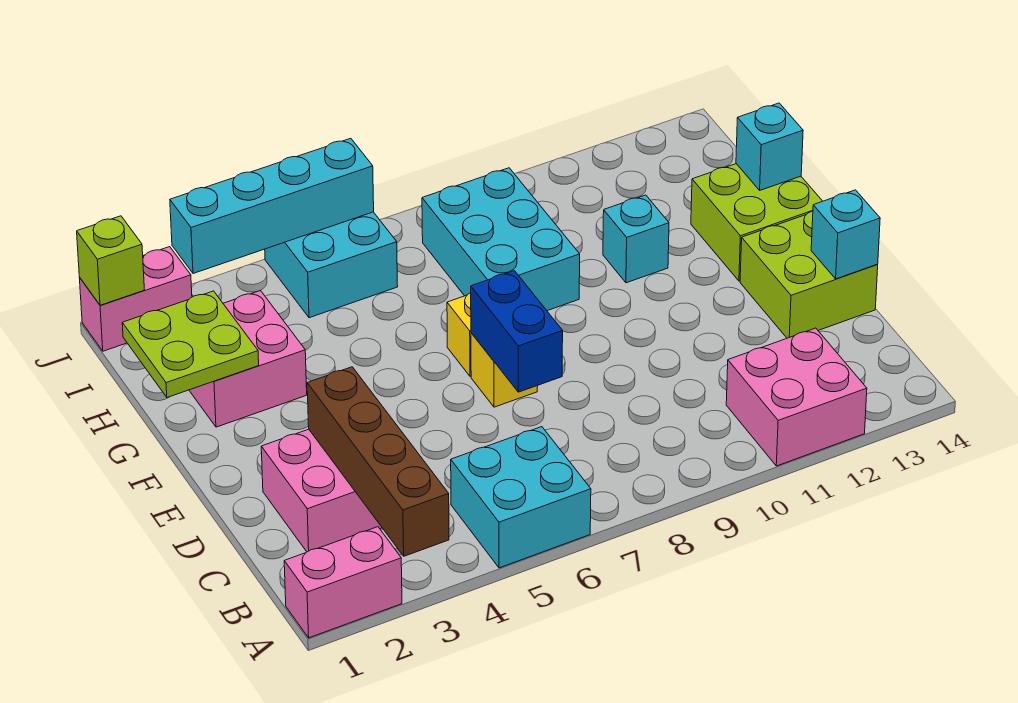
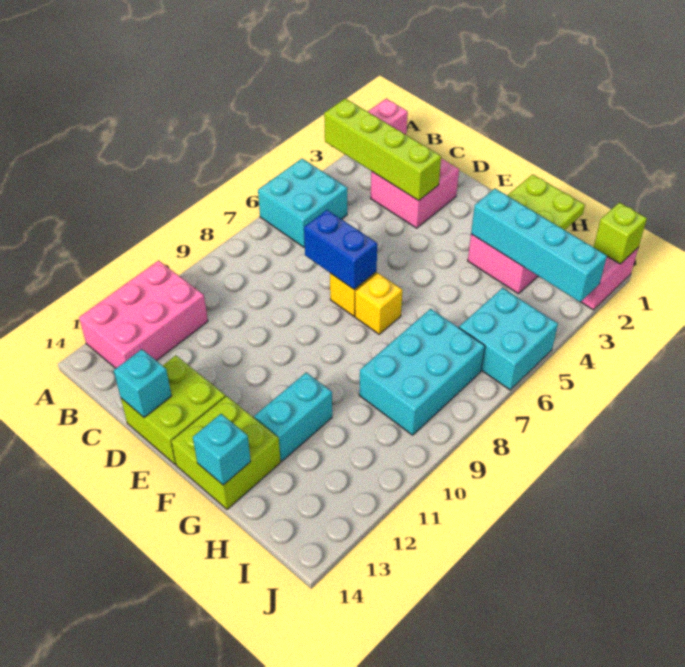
brown 1x4 brick [307,367,449,556] -> lime 1x4 brick [324,99,441,201]
pink 2x2 brick [726,328,867,466] -> pink 2x3 brick [79,261,208,368]
cyan 2x3 brick [422,168,580,311] -> cyan 2x3 brick turned to [359,309,485,435]
cyan 1x1 brick [603,195,669,283] -> cyan 1x2 brick [254,372,332,461]
cyan 1x4 brick [170,138,374,274] -> cyan 1x4 brick turned to [471,189,607,302]

